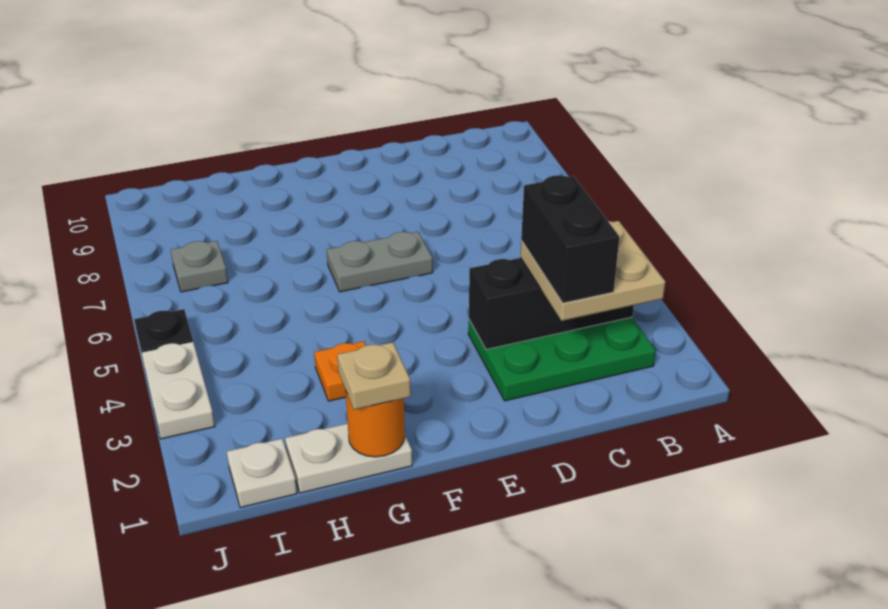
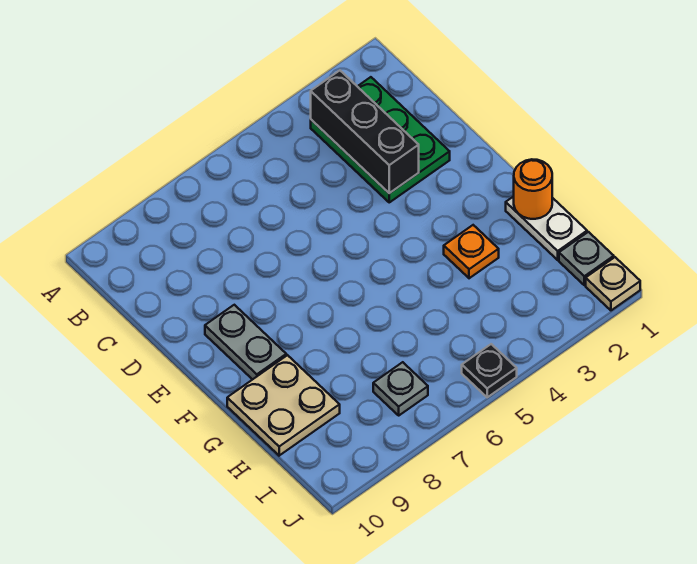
tan 2x2 plate [521,221,665,321] -> tan 2x2 plate moved to [227,355,340,456]
black 1x2 brick [521,175,619,303] -> none
grey 1x2 plate [327,232,433,292] -> grey 1x2 plate moved to [205,305,286,380]
tan 1x1 plate [337,342,411,410] -> tan 1x1 plate moved to [586,257,640,310]
white 1x1 plate [227,439,297,508] -> grey 1x1 plate [559,232,614,285]
white 1x2 plate [141,341,215,439] -> none

